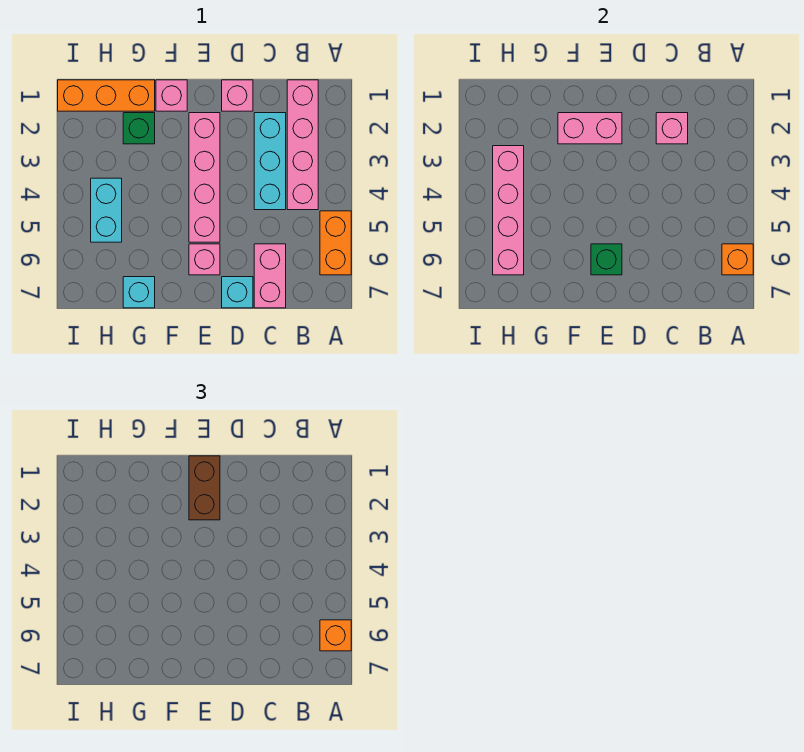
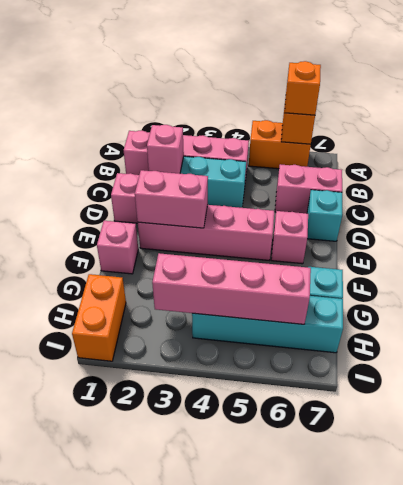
brown 1x2 brick [189,456,220,520] -> none
pink 1x2 brick [558,113,622,144] -> pink 1x2 brick turned to [135,170,208,228]
green 1x1 brick [591,244,622,275] -> none
orange 1x3 brick [58,80,155,111] -> orange 1x2 brick [72,274,126,361]
green 1x1 brick [123,113,155,144] -> none
cyan 1x2 brick [91,178,122,242] -> cyan 1x4 brick [192,296,343,353]

